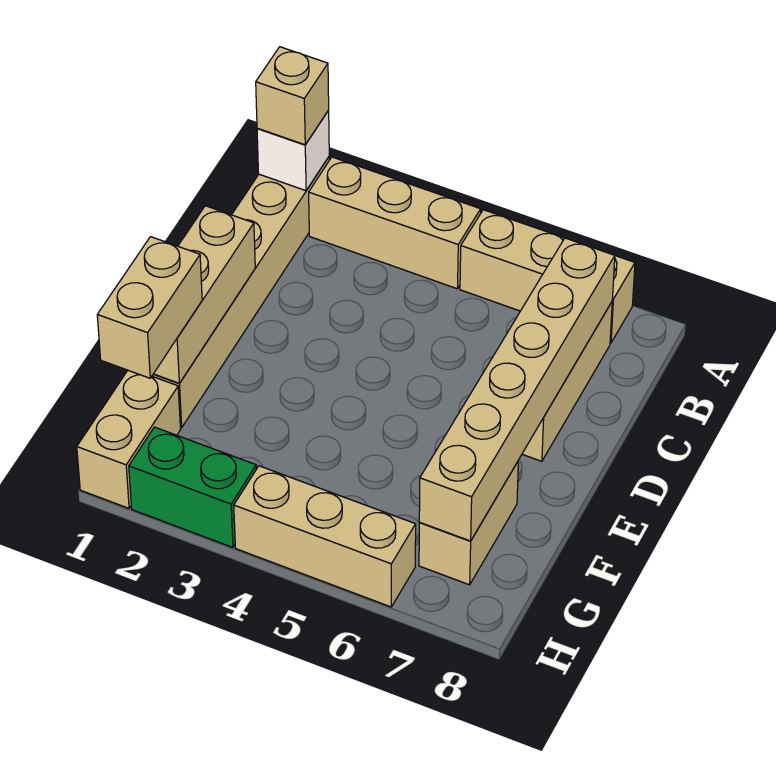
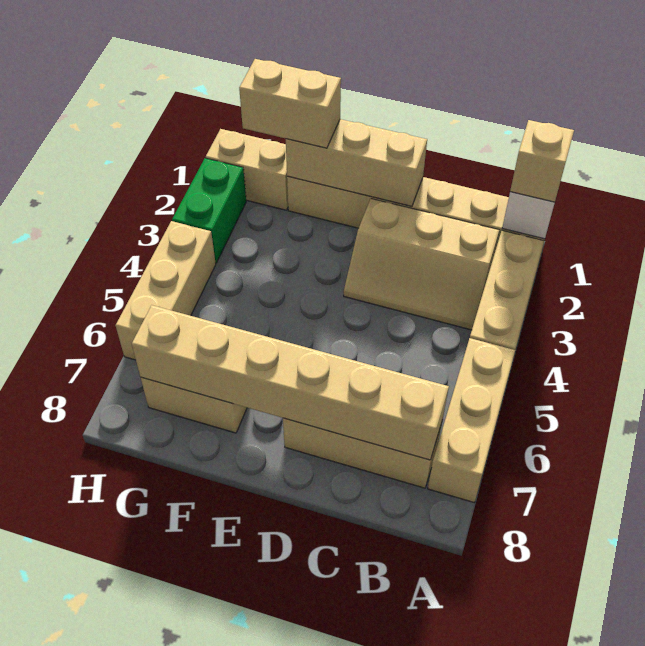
none -> tan 2x3 slope [344,199,499,330]

